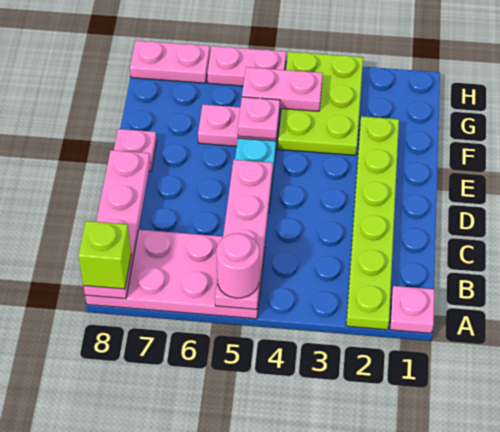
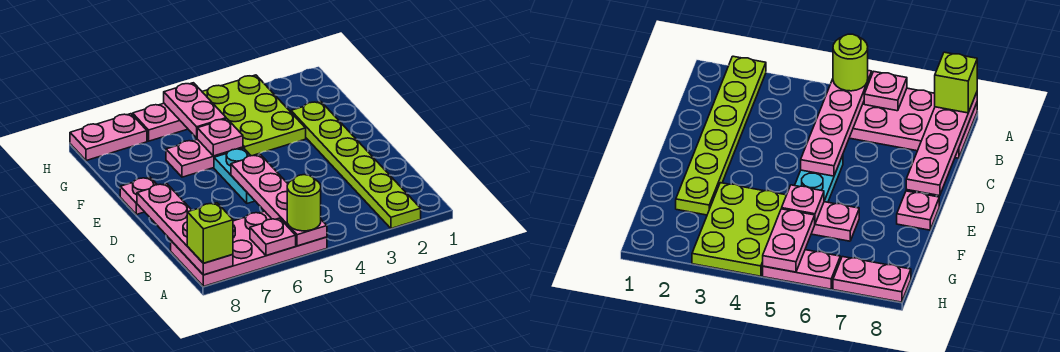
pink 1x1 plate [390,286,435,333] -> pink 1x1 plate moved to [250,218,296,255]
pink 1x1 round brick [216,233,259,298] -> lime 1x1 round brick [287,175,321,231]
pink 1x2 plate [242,67,323,111] -> pink 1x2 plate turned to [164,83,226,138]

